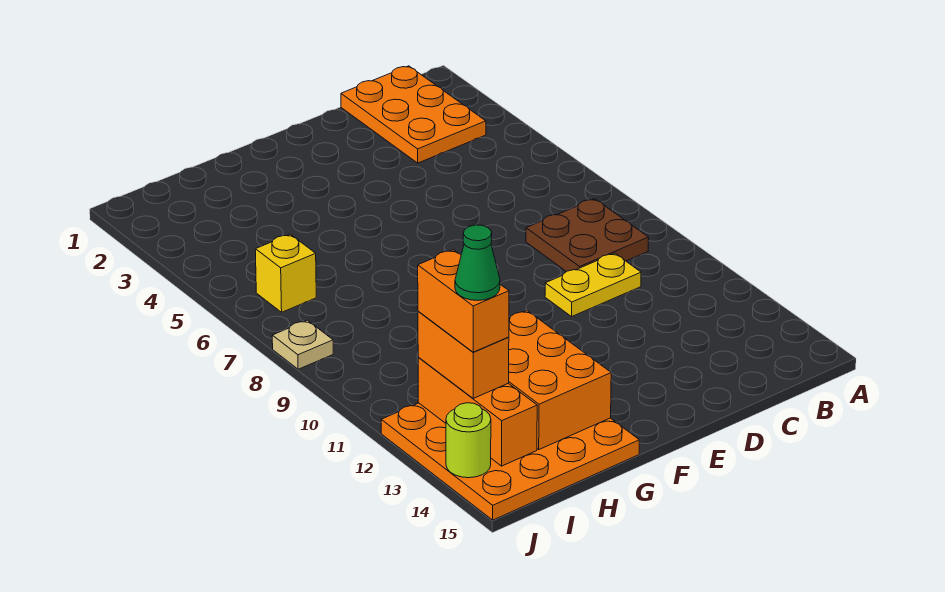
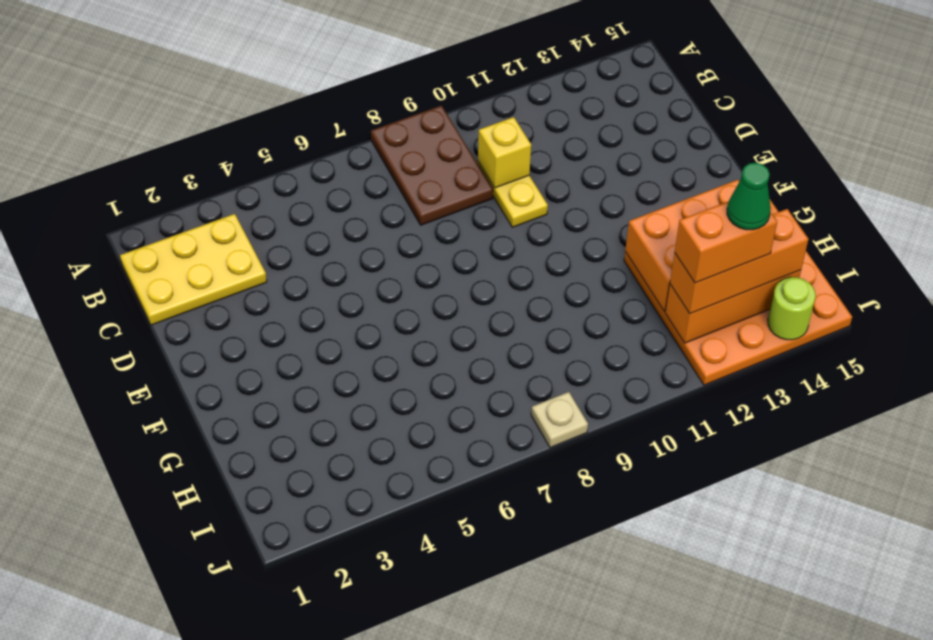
orange 2x3 plate [341,66,486,163] -> yellow 2x3 plate [120,214,267,325]
brown 2x2 plate [526,199,649,272] -> brown 2x3 plate [371,106,493,225]
yellow 1x1 brick [255,234,316,312] -> yellow 1x1 brick moved to [478,117,531,188]
orange 1x2 brick [418,312,509,398] -> orange 1x3 brick [670,209,808,314]

